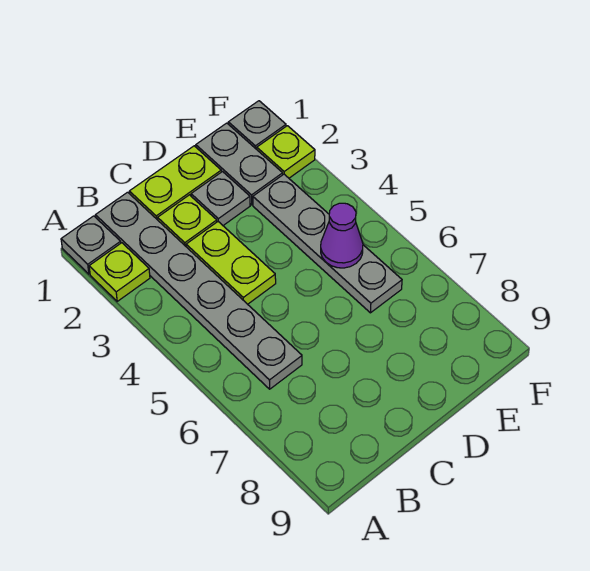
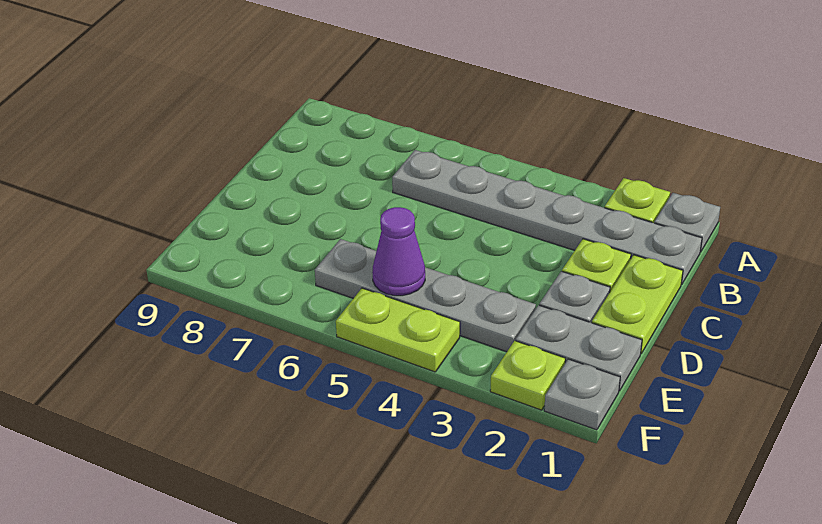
lime 1x2 plate [186,222,276,304] -> lime 1x2 plate moved to [336,288,460,372]

